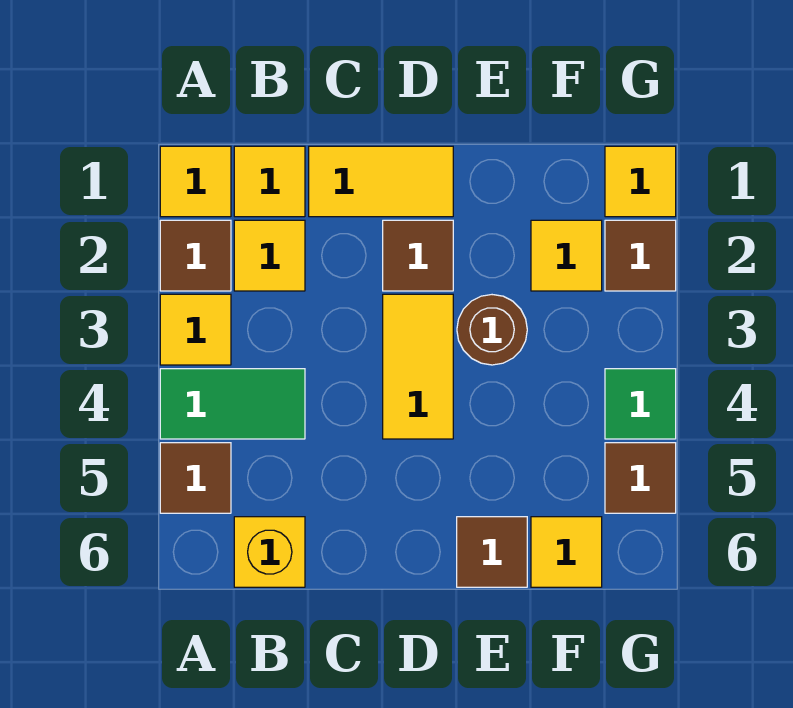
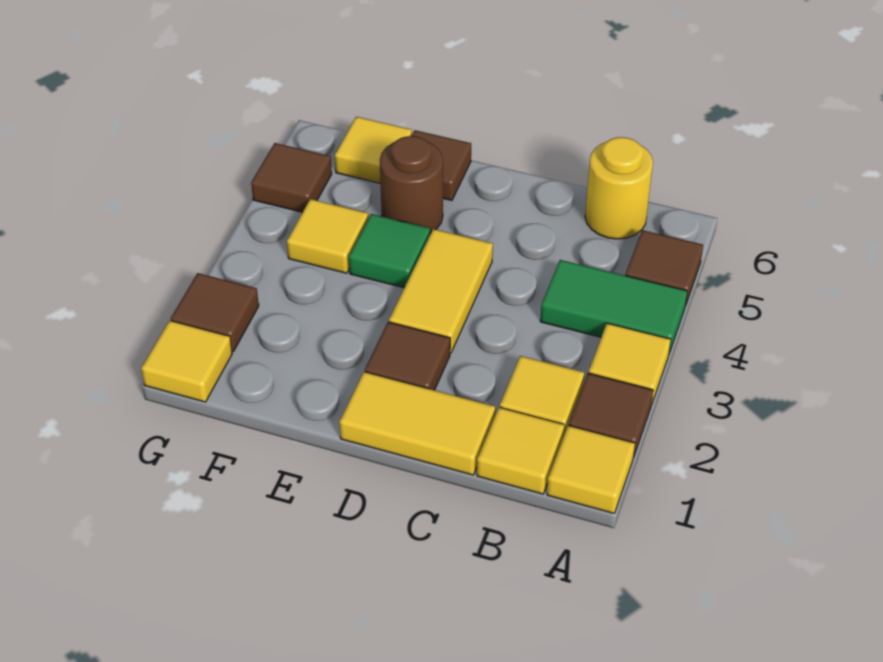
yellow 1x1 brick [234,517,305,587] -> yellow 1x1 round brick [585,137,653,239]
brown 1x1 round brick [457,295,527,365] -> brown 1x1 round brick moved to [380,136,443,233]
yellow 1x1 tile [531,220,602,291] -> yellow 1x1 tile moved to [287,199,368,273]
green 1x1 tile [605,369,676,439] -> green 1x1 tile moved to [349,214,430,288]

